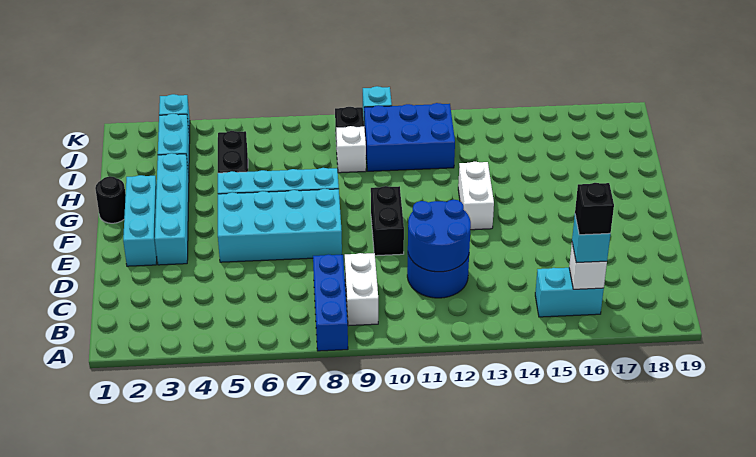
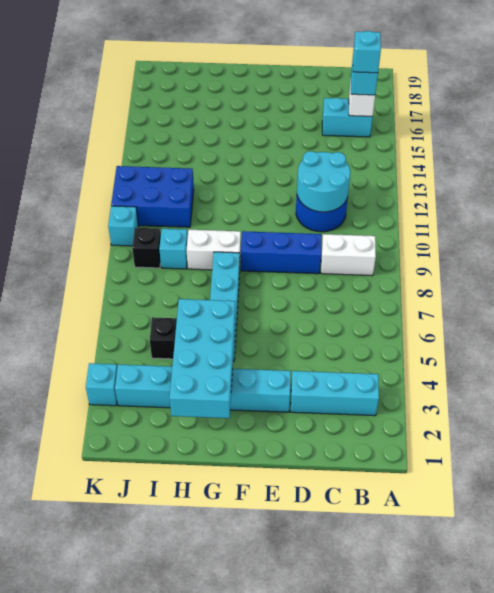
blue 1x3 brick [313,254,348,351] -> blue 1x3 brick moved to [241,231,321,274]
cyan 1x2 brick [535,268,604,317] -> cyan 1x2 brick turned to [322,98,373,137]
black 1x1 brick [575,183,614,235] -> cyan 1x1 brick [353,31,381,73]
blue 2x2 round brick [408,200,471,272] -> cyan 2x2 round brick [297,151,350,212]
cyan 1x3 brick [123,175,157,266] -> cyan 1x3 brick moved to [291,371,379,416]
cyan 2x4 brick [218,189,342,262] -> cyan 2x4 brick moved to [170,299,235,418]
black 1x2 brick [371,186,404,256] -> none
white 1x2 brick [458,161,494,230] -> white 1x2 brick moved to [187,230,241,270]
black 1x1 round brick [95,176,126,223] -> none
white 1x1 brick [336,126,366,173] -> cyan 1x1 brick [159,229,188,269]
blue 2x3 brick [364,103,455,171] -> blue 2x3 brick turned to [111,166,194,227]

